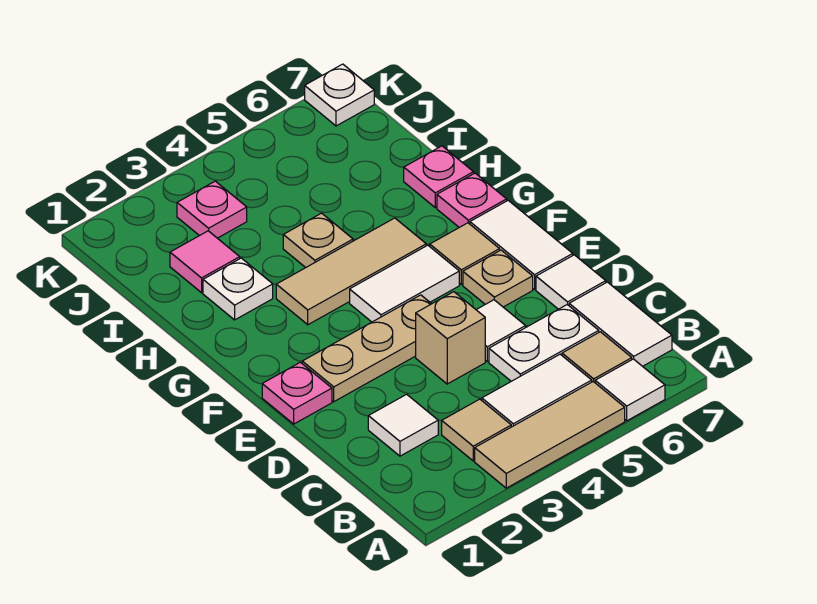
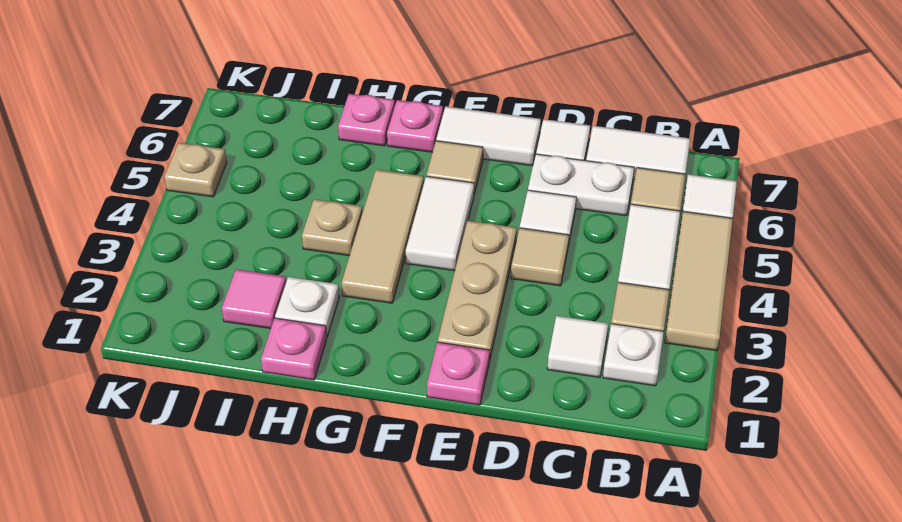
white 1x2 plate [489,305,599,381] -> white 1x2 plate turned to [528,154,634,216]
tan 1x1 brick [416,292,485,384] -> tan 1x1 tile [511,228,569,286]
tan 1x1 plate [463,250,533,307] -> tan 1x1 plate moved to [164,143,227,197]
pink 1x1 plate [177,181,247,238] -> pink 1x1 plate moved to [261,318,327,380]
white 1x1 plate [305,64,374,126] -> white 1x1 plate moved to [603,324,664,386]

